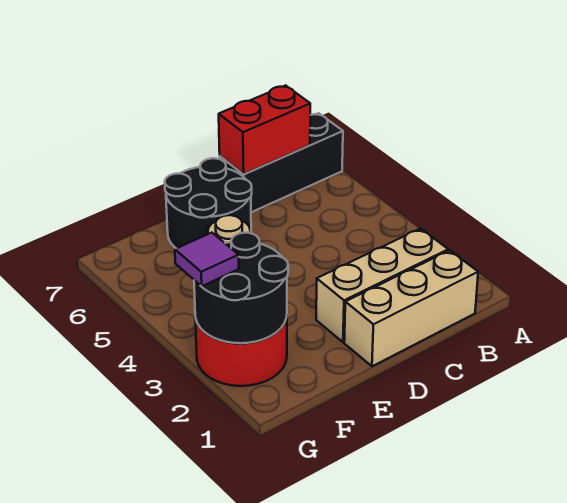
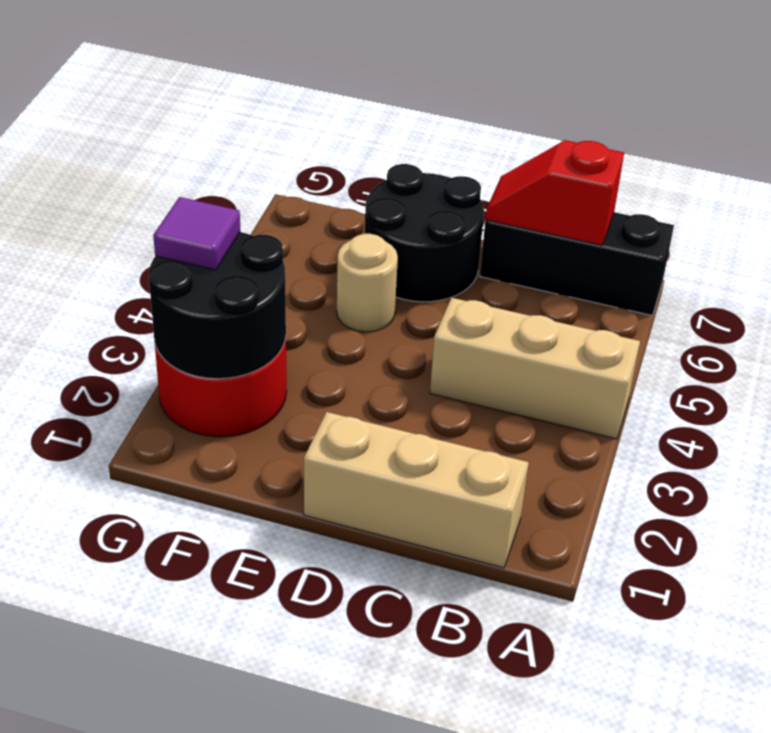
tan 1x3 brick [316,229,448,342] -> tan 1x3 brick moved to [430,298,640,439]
red 1x2 brick [219,85,310,174] -> red 1x2 slope [485,140,624,246]

